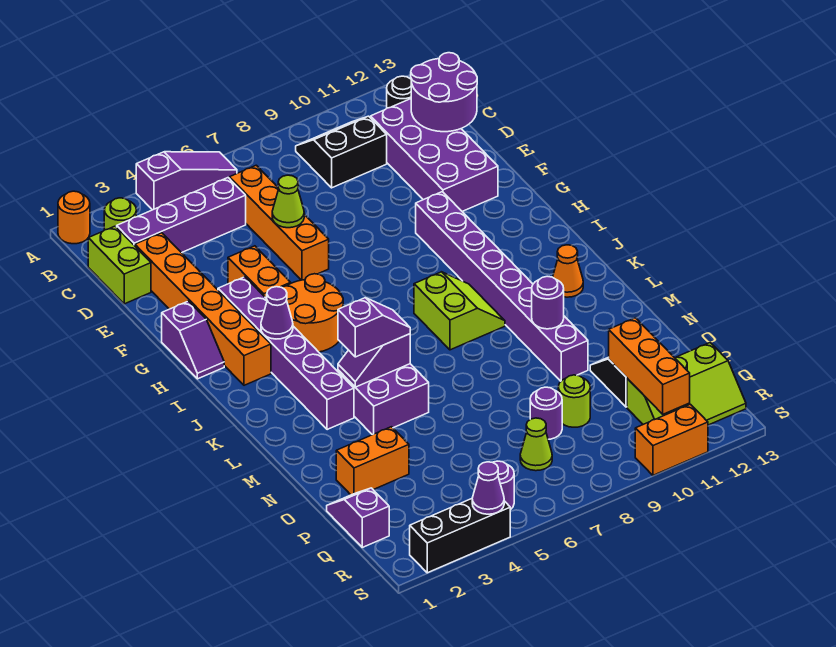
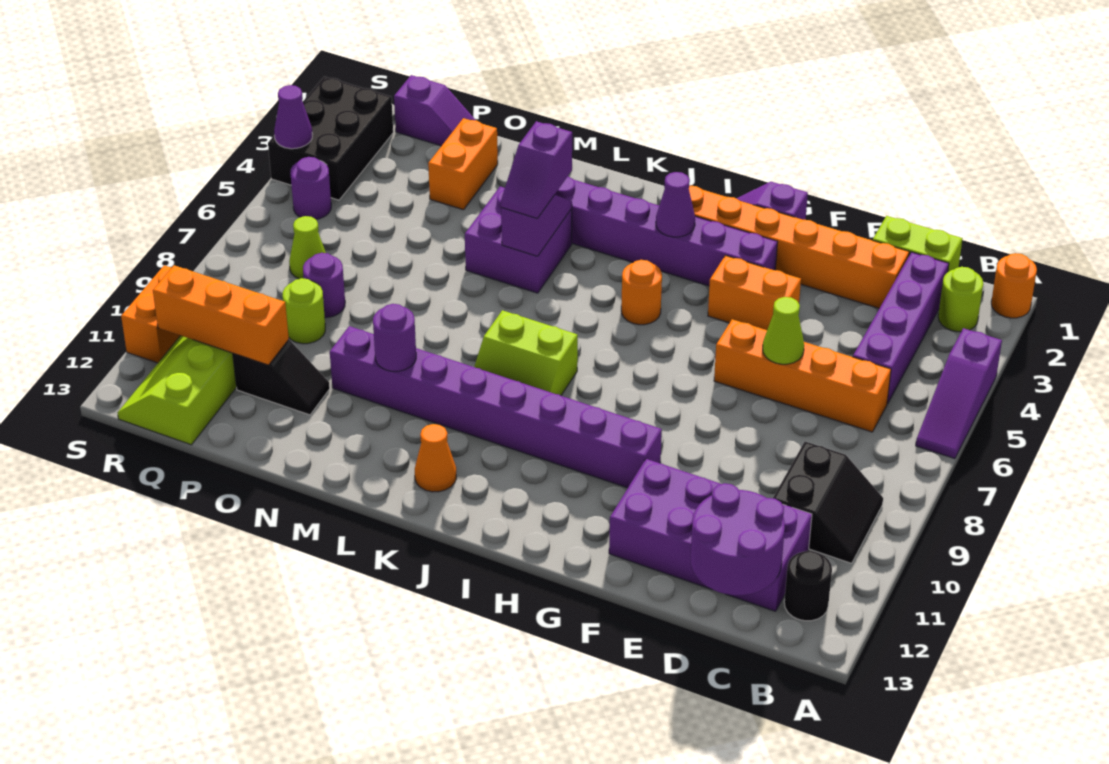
orange 2x2 round brick [282,274,343,352] -> orange 1x1 round brick [621,260,662,325]
black 1x3 brick [410,499,510,573] -> black 2x3 brick [268,77,393,200]

